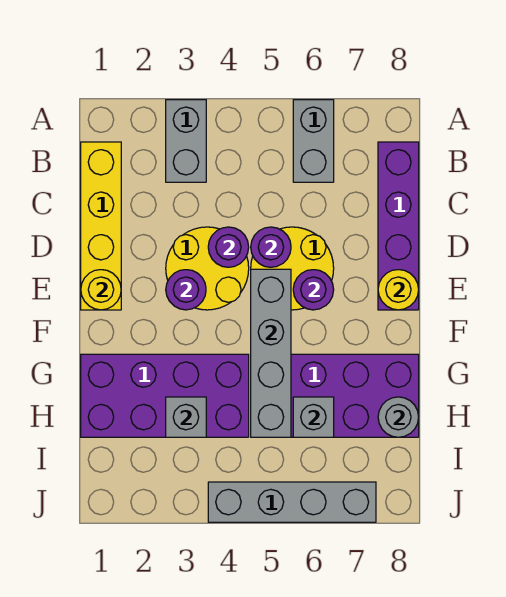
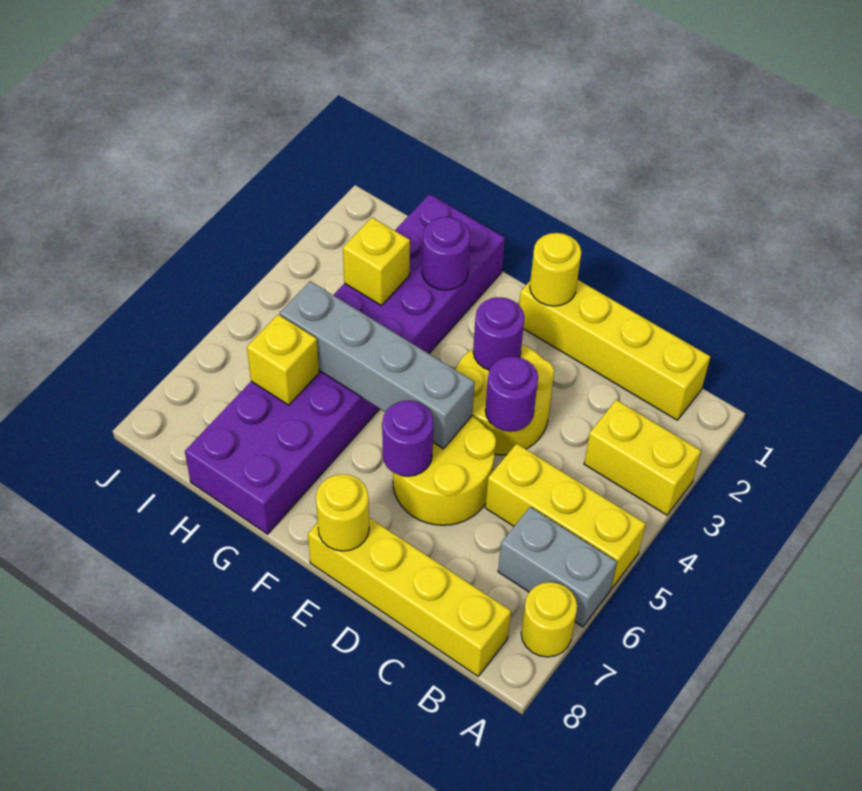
grey 1x2 brick [166,100,206,182] -> yellow 1x2 brick [584,400,701,515]
none -> yellow 1x3 brick [485,444,646,589]
none -> yellow 1x1 round brick [521,582,577,657]
purple 1x4 brick [378,142,419,310] -> yellow 1x4 brick [308,518,511,676]
purple 1x1 round brick [251,227,291,267] -> purple 1x1 round brick moved to [422,217,470,290]
grey 1x1 brick [166,397,206,437] -> yellow 1x1 brick [343,218,410,305]
grey 1x1 brick [293,397,334,437] -> yellow 1x1 brick [247,314,319,405]
grey 1x1 round brick [378,397,419,437] -> none
grey 1x4 brick [208,482,376,522] -> none

